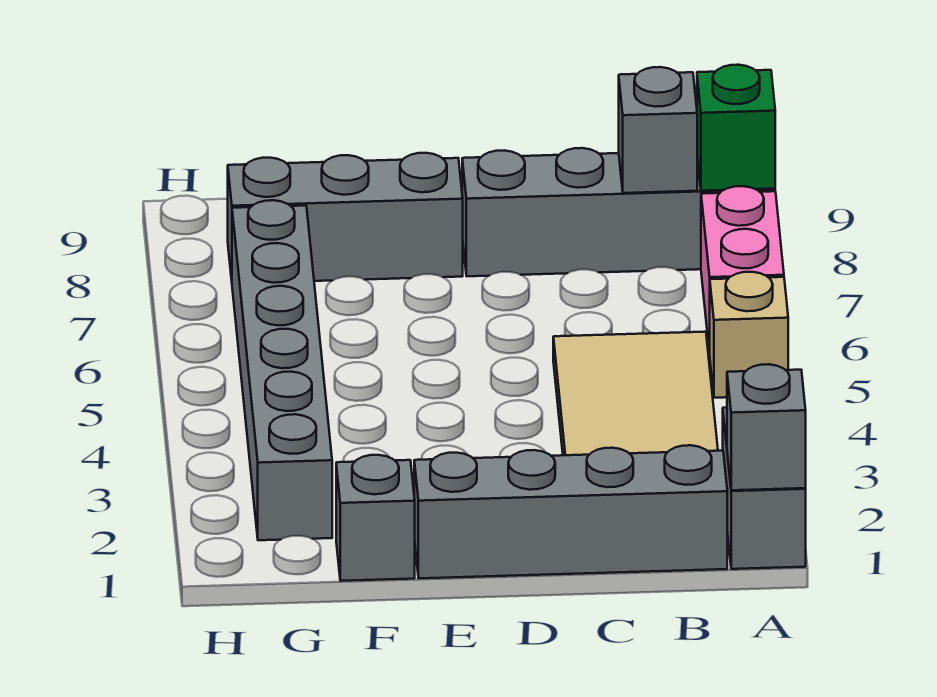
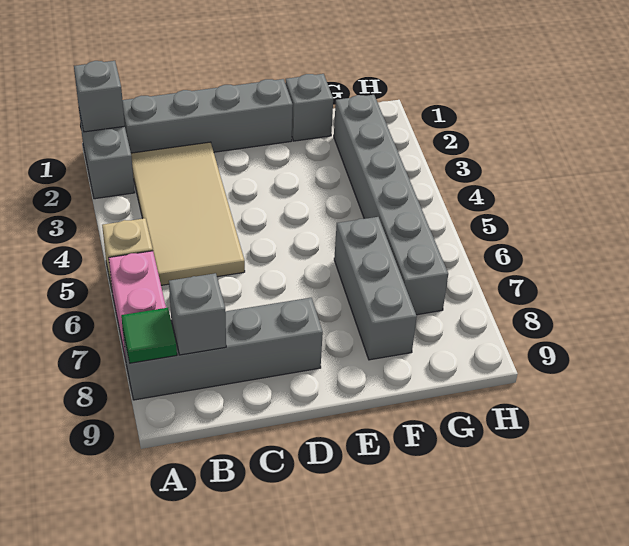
green 1x1 brick [697,65,775,191] -> green 1x1 tile [121,308,177,363]
grey 1x3 brick [228,153,463,281] -> grey 1x3 brick turned to [334,217,417,360]

